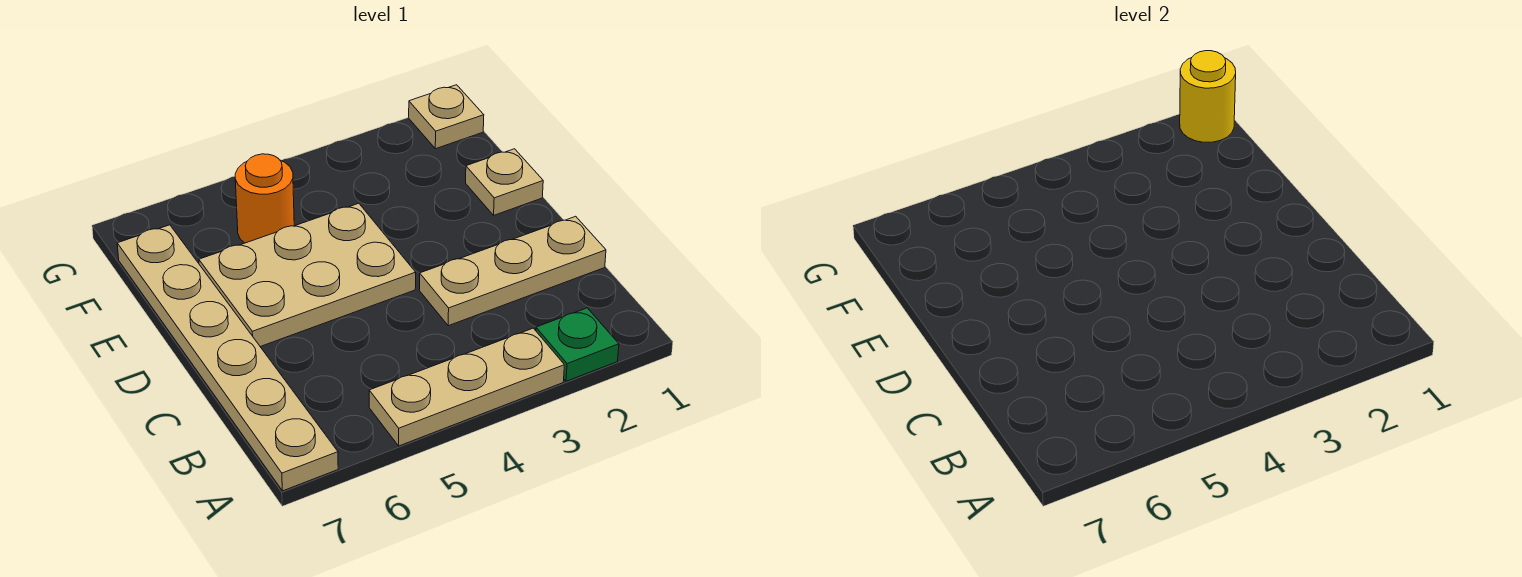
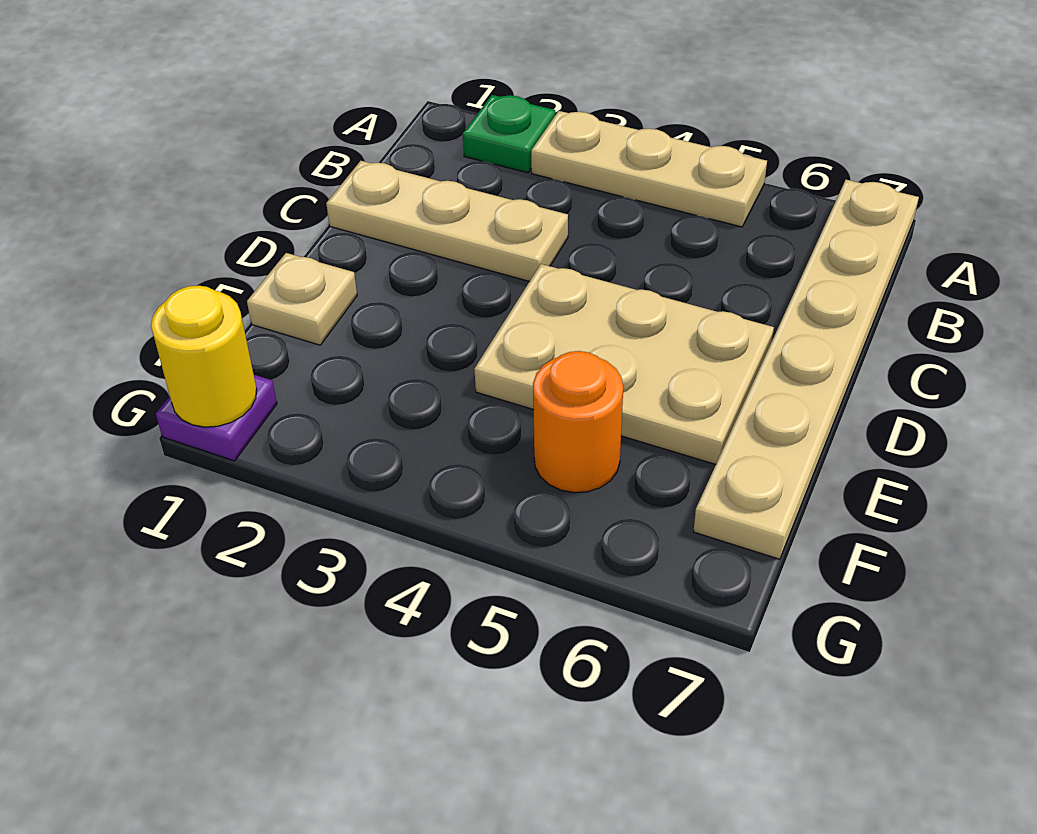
tan 1x1 plate [409,85,484,149] -> purple 1x1 plate [156,375,277,461]

